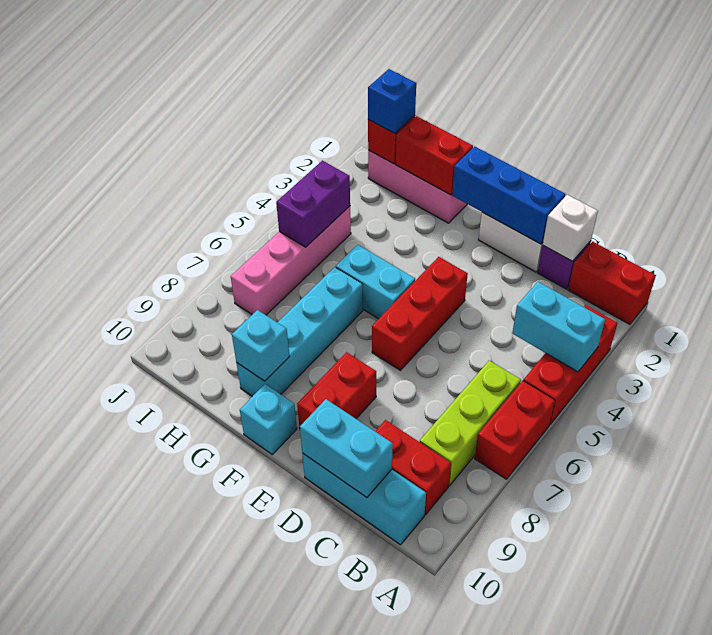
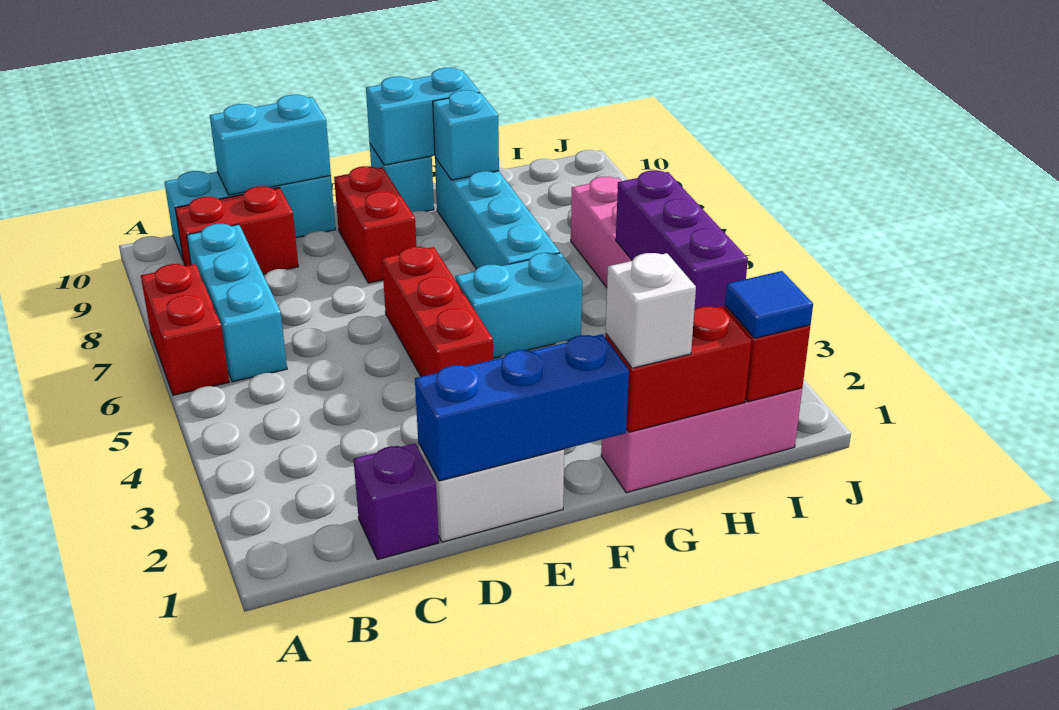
red 1x2 brick [568,241,656,324] -> none
red 1x3 brick [523,305,617,424] -> none
cyan 1x2 brick [512,282,605,372] -> cyan 1x2 brick moved to [366,68,480,165]
lime 1x3 brick [420,360,521,486] -> cyan 1x3 brick [187,224,287,382]
white 1x1 brick [543,195,598,261] -> white 1x1 brick moved to [606,253,696,368]
blue 1x1 brick [368,69,416,133] -> blue 1x1 tile [725,271,813,338]
purple 1x2 brick [276,161,350,247] -> purple 1x3 brick [616,170,748,310]

